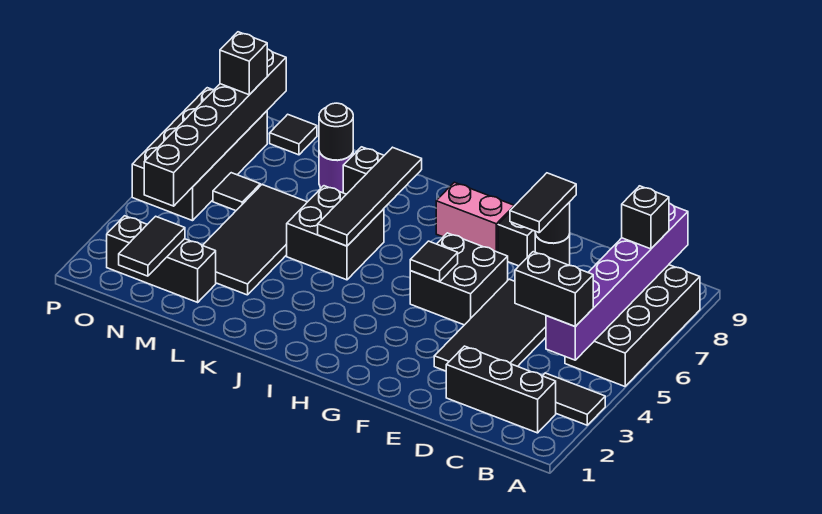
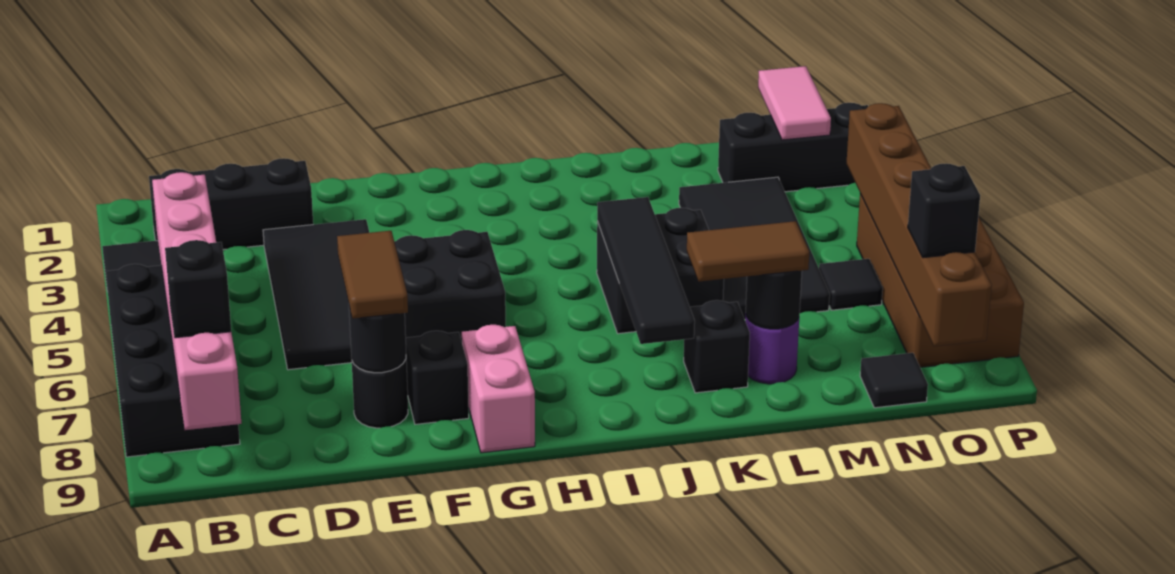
purple 1x6 brick [546,203,688,360] -> pink 1x6 brick [152,172,241,430]
black 1x2 brick [515,252,593,327] -> none
black 1x2 tile [510,173,576,233] -> brown 1x2 tile [337,231,408,319]
black 1x1 tile [410,241,458,282] -> none
pink 1x2 brick [436,182,514,252] -> pink 1x2 brick turned to [462,325,535,453]
none -> brown 1x2 tile [687,221,809,282]
black 1x2 tile [119,216,185,276] -> pink 1x2 tile [758,66,831,140]
black 1x6 brick [144,49,286,206] -> brown 1x6 brick [846,103,992,346]
black 2x4 brick [132,88,267,221] -> brown 2x4 brick [857,194,1024,368]

